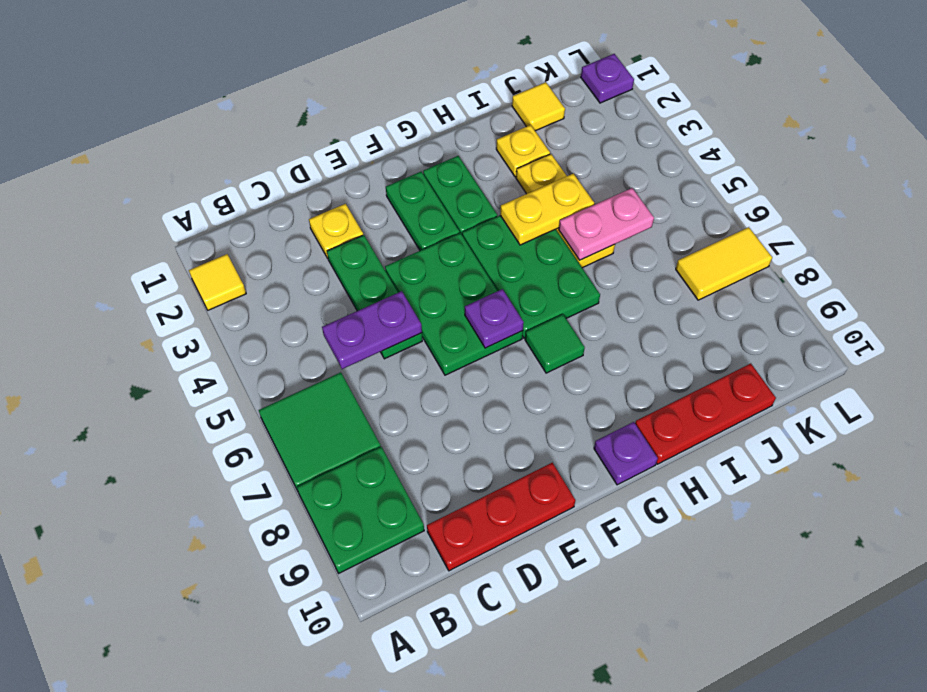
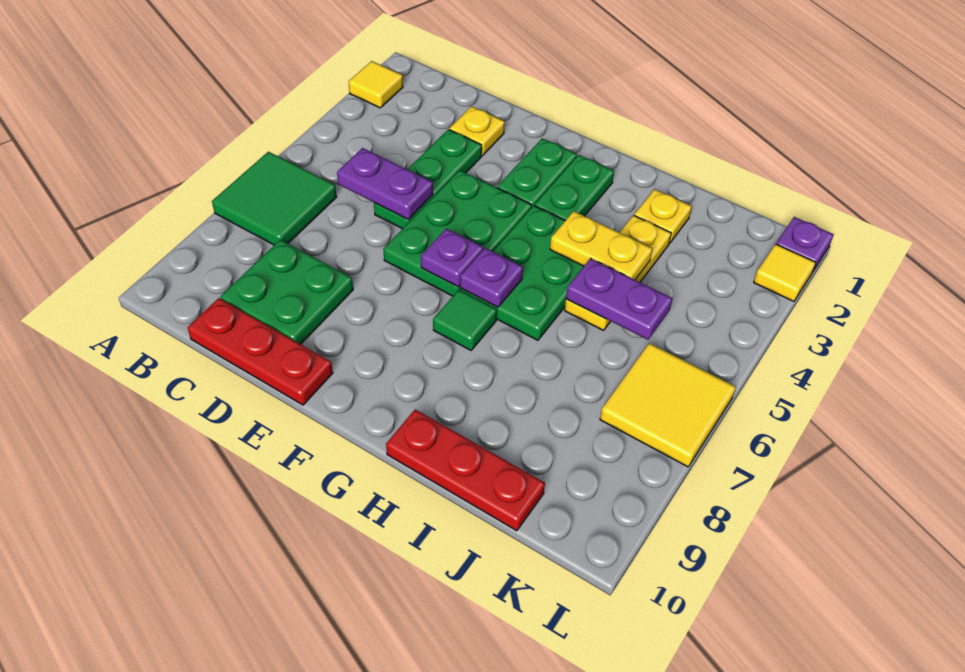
green 2x2 plate [297,447,424,573] -> green 2x2 plate moved to [220,240,353,344]
purple 1x1 plate [594,422,658,485] -> purple 1x1 plate moved to [460,248,523,307]
pink 1x2 plate [559,188,654,260] -> purple 1x2 plate [566,259,673,340]
yellow 1x1 tile [512,82,565,131] -> yellow 1x1 tile moved to [754,244,816,301]
yellow 1x2 tile [676,227,772,300] -> yellow 2x2 tile [600,343,736,467]

